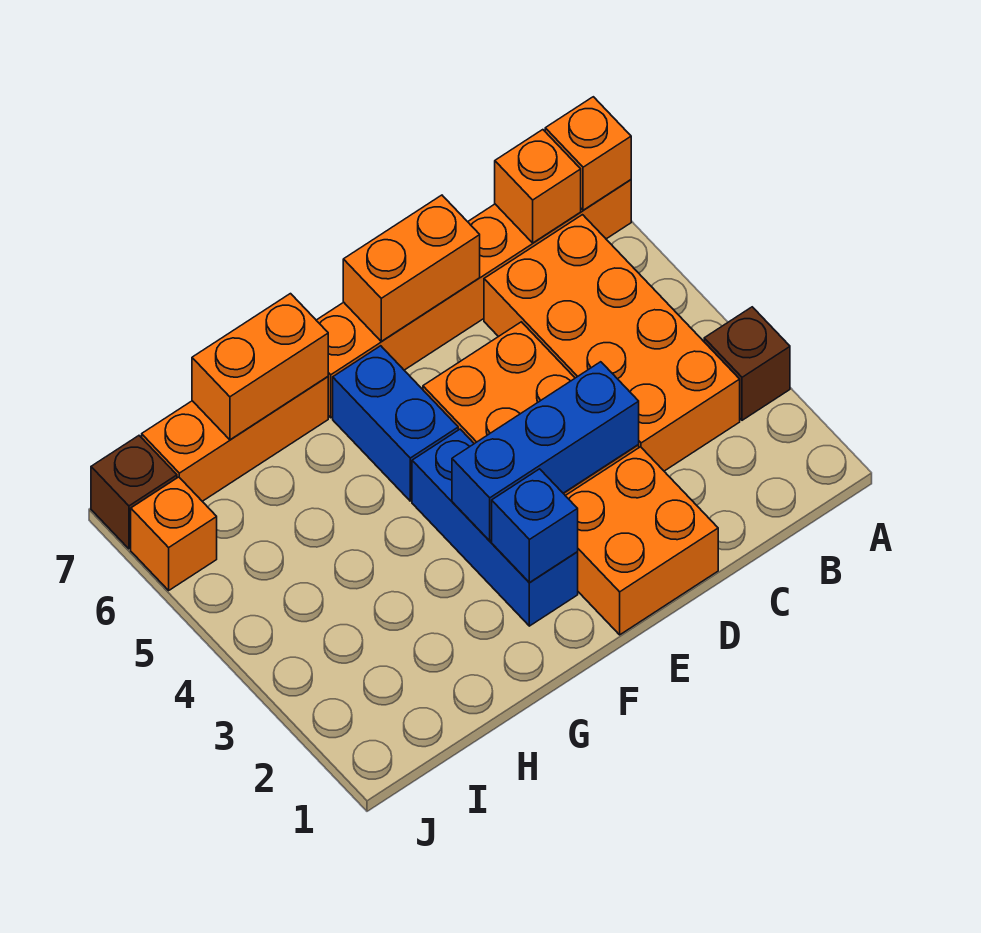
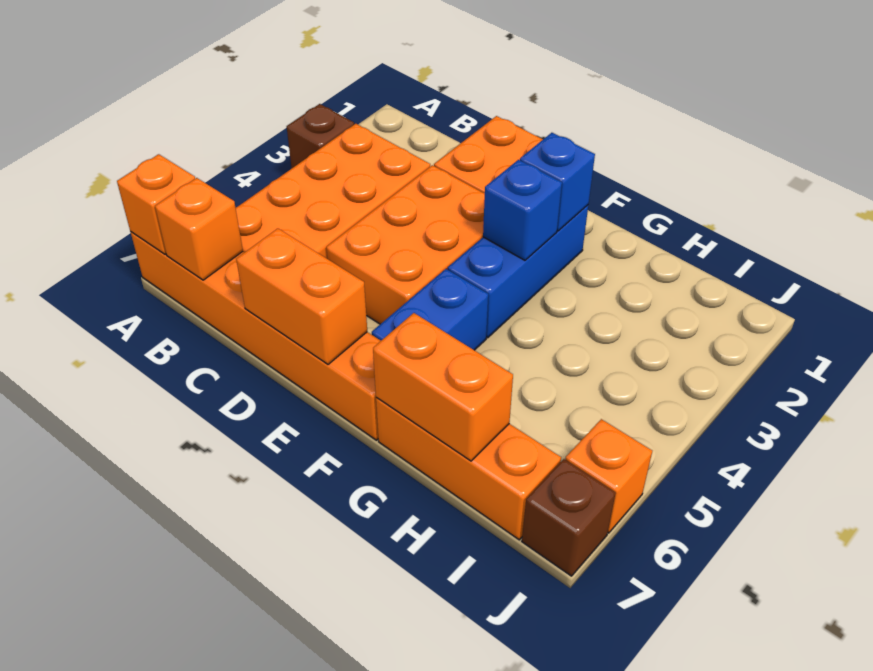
blue 1x3 brick [452,362,639,541] -> blue 1x1 brick [483,160,562,260]

